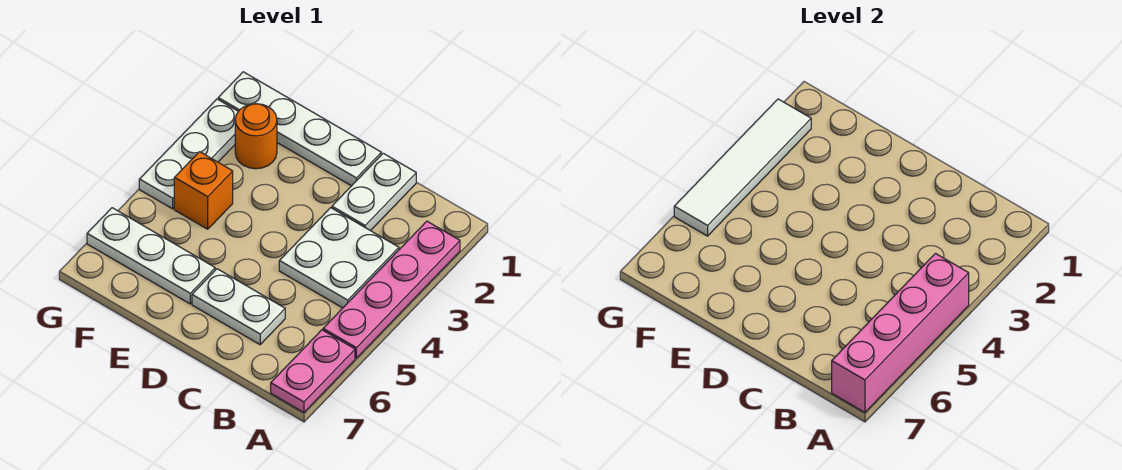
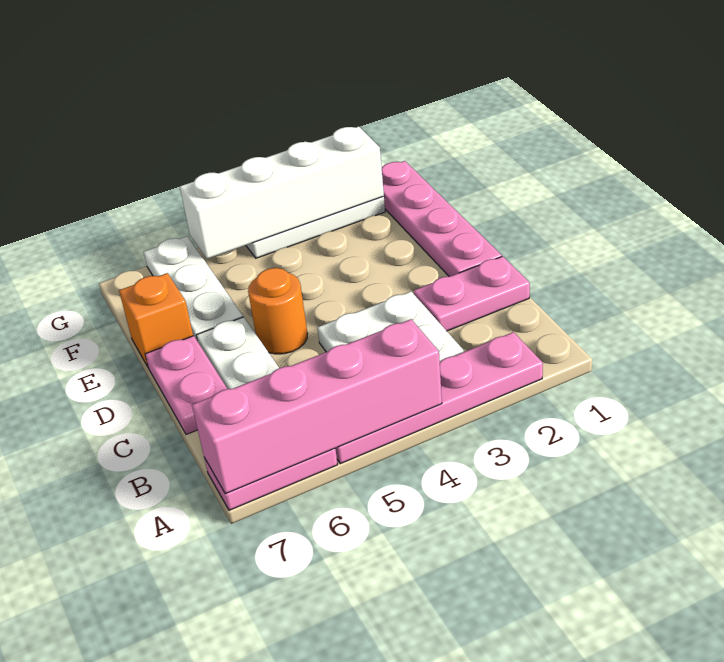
white 1x2 plate [332,153,416,231] -> pink 1x2 plate [414,256,530,331]
none -> pink 1x2 plate [145,336,227,434]
white 1x4 plate [218,72,381,186] -> pink 1x4 plate [382,161,502,277]
orange 1x1 round brick [235,104,277,169] -> orange 1x1 round brick moved to [248,268,308,354]
orange 1x1 brick [174,152,233,229] -> orange 1x1 brick moved to [119,273,193,368]
white 1x4 tile [674,99,811,236] -> white 1x4 brick [180,127,384,259]

